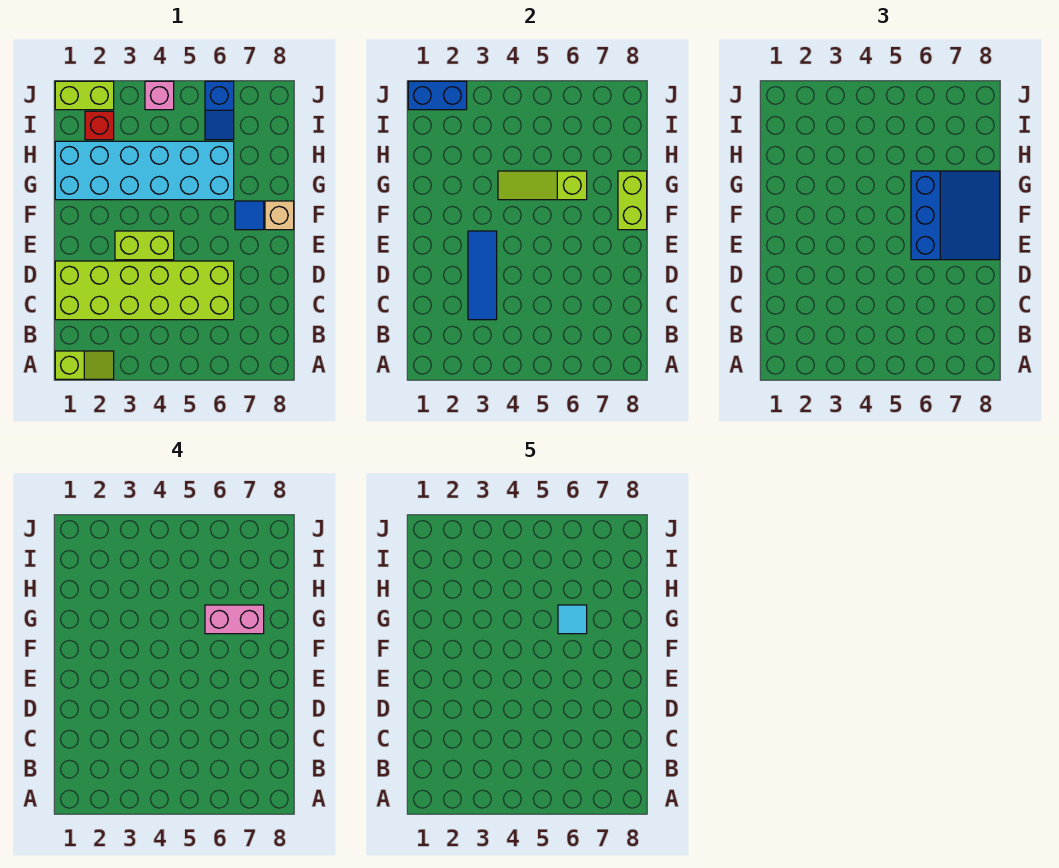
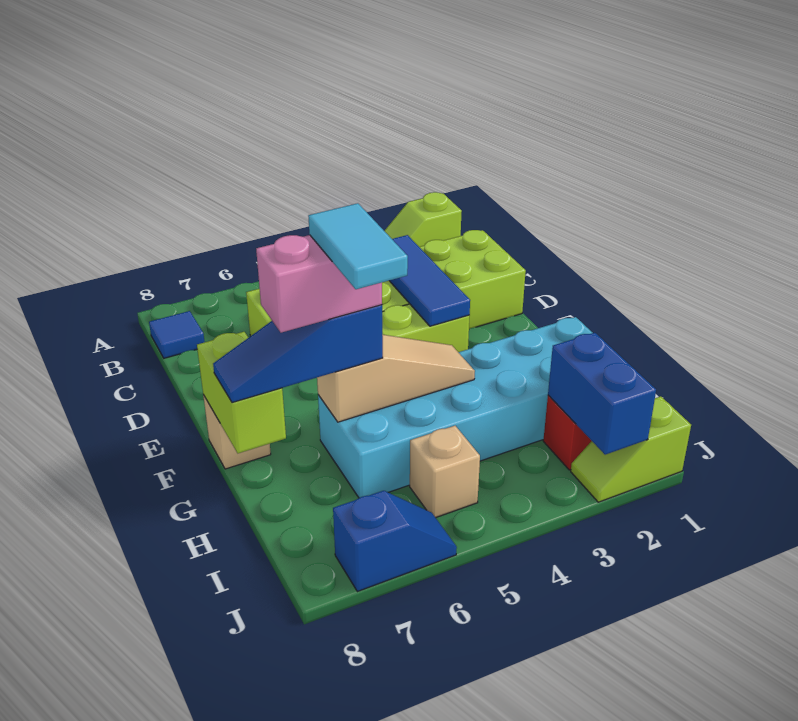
blue 3x3 slope [911,171,1000,260] -> blue 1x3 slope [213,305,383,403]
blue 1x1 tile [235,201,264,230] -> blue 1x1 tile moved to [149,311,204,358]
lime 1x3 slope [498,171,587,200] -> tan 1x3 slope [317,335,475,422]
cyan 1x1 tile [558,605,587,634] -> cyan 1x2 tile [308,203,408,289]
none -> tan 1x1 brick [410,426,480,518]
blue 1x2 slope [205,81,234,140] -> blue 1x2 slope turned to [333,491,457,592]
lime 1x2 brick [55,81,114,110] -> lime 1x2 slope [571,396,691,502]
blue 1x2 brick [408,81,467,110] -> blue 1x2 brick turned to [548,333,656,455]
pink 1x1 brick [145,81,174,110] -> none

